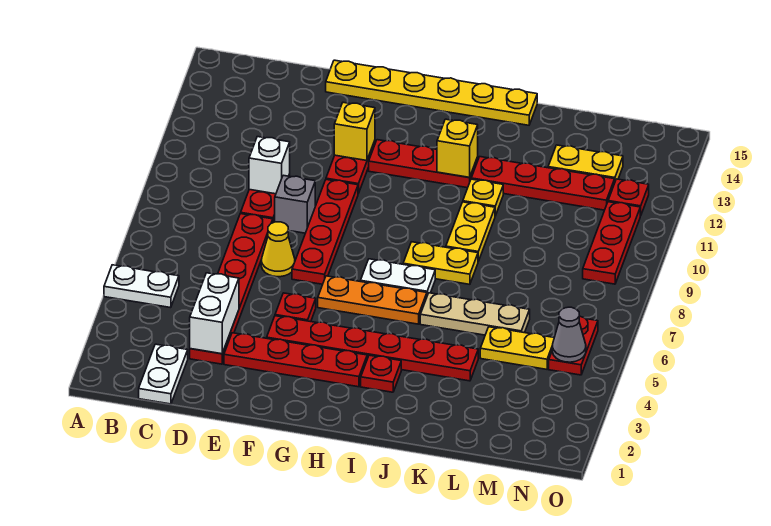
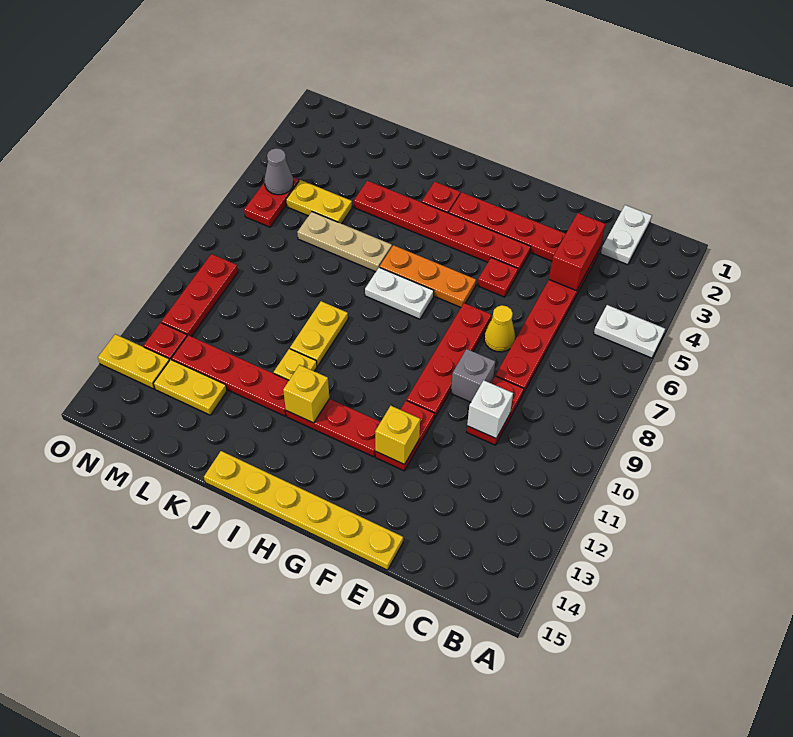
white 1x2 brick [190,273,239,354] -> red 1x2 brick [549,213,605,291]
yellow 1x2 plate [403,242,478,284] -> yellow 1x2 plate moved to [98,334,170,389]

